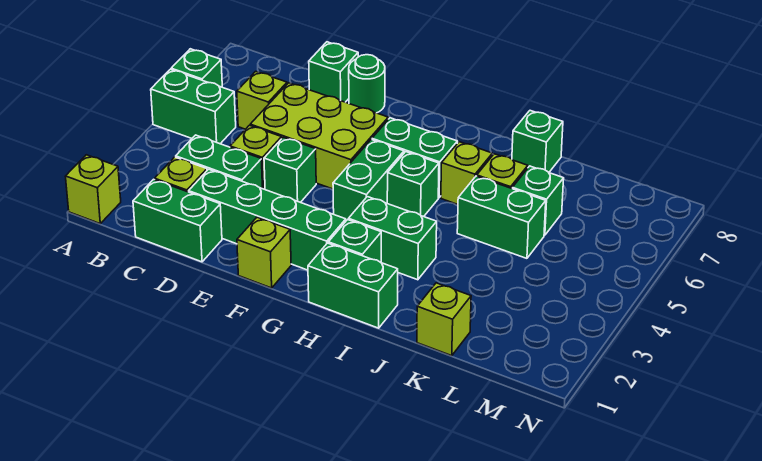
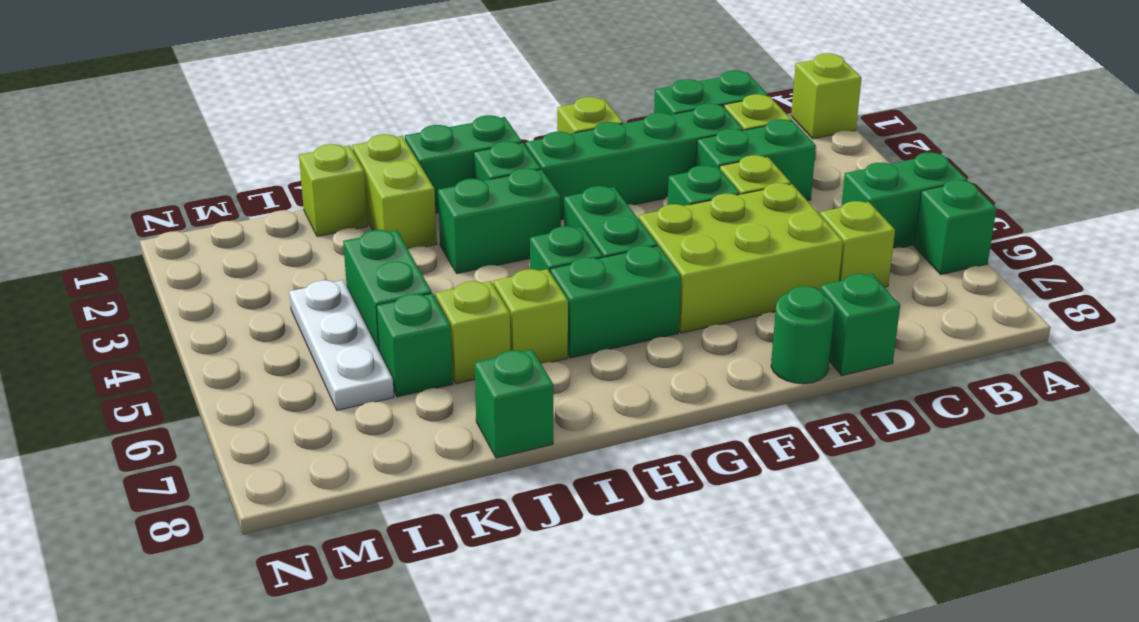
none -> lime 1x2 brick [352,134,437,249]
green 1x2 brick [457,176,546,258] -> green 1x2 brick turned to [343,230,432,350]
none -> white 1x3 plate [289,280,394,410]

